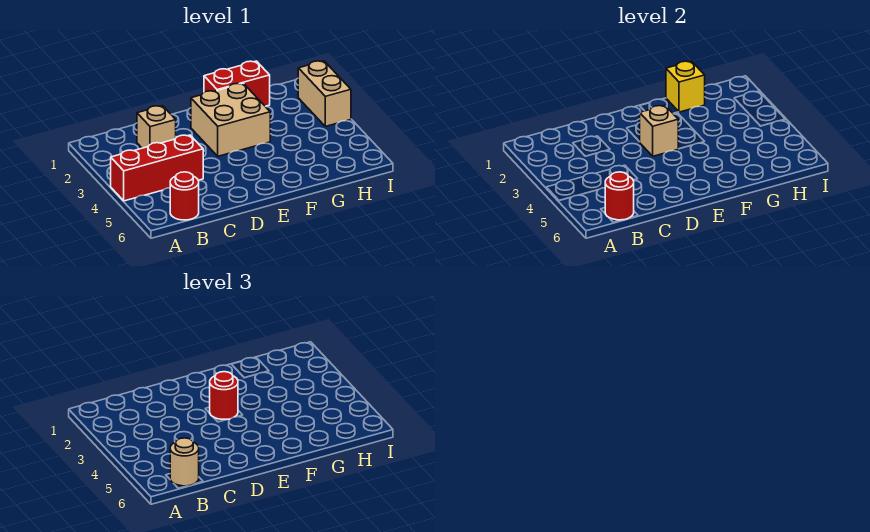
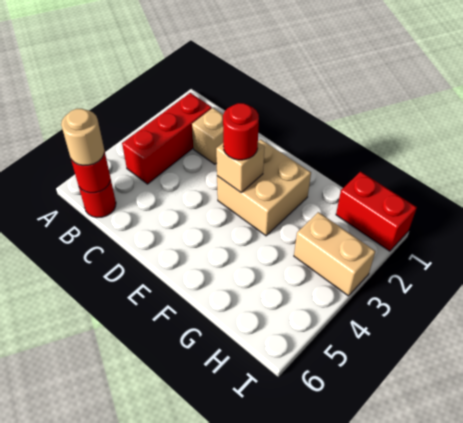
red 1x3 brick [111,135,203,201] -> red 1x3 brick turned to [122,93,212,184]
red 1x2 brick [204,61,270,106] -> red 1x2 brick moved to [336,172,417,251]
yellow 1x1 brick [666,61,705,112] -> none
tan 1x2 brick [298,61,351,126] -> tan 1x2 brick turned to [294,212,375,296]

